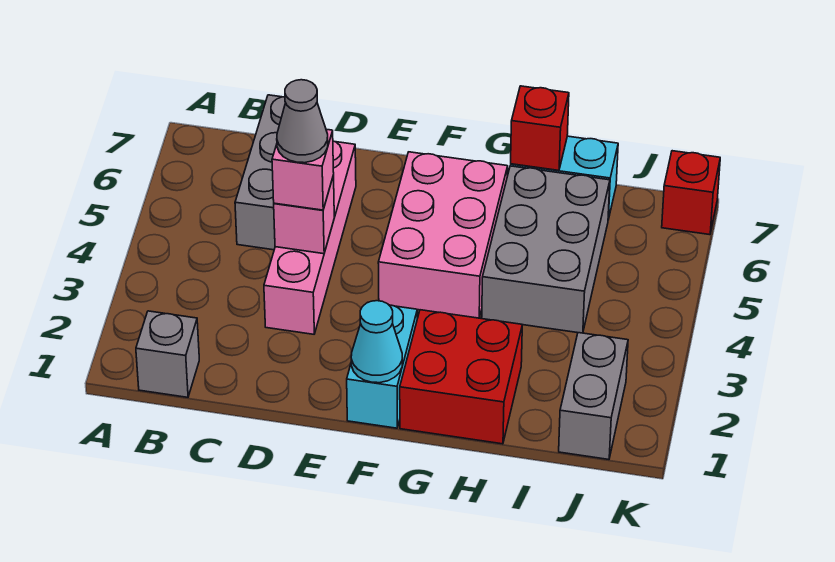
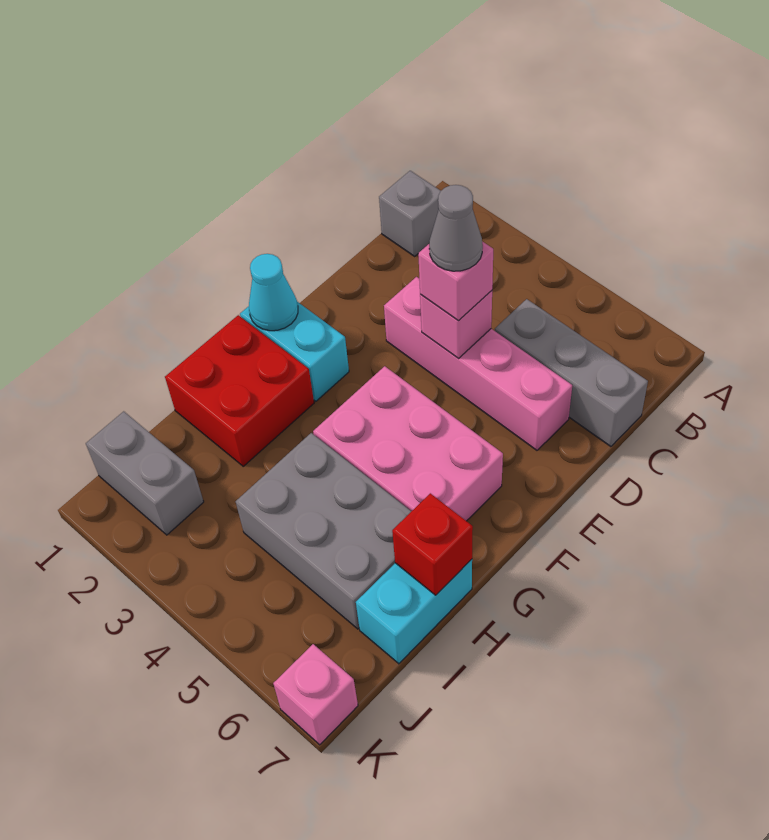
red 1x1 brick [662,151,720,235] -> pink 1x1 brick [273,644,358,745]

